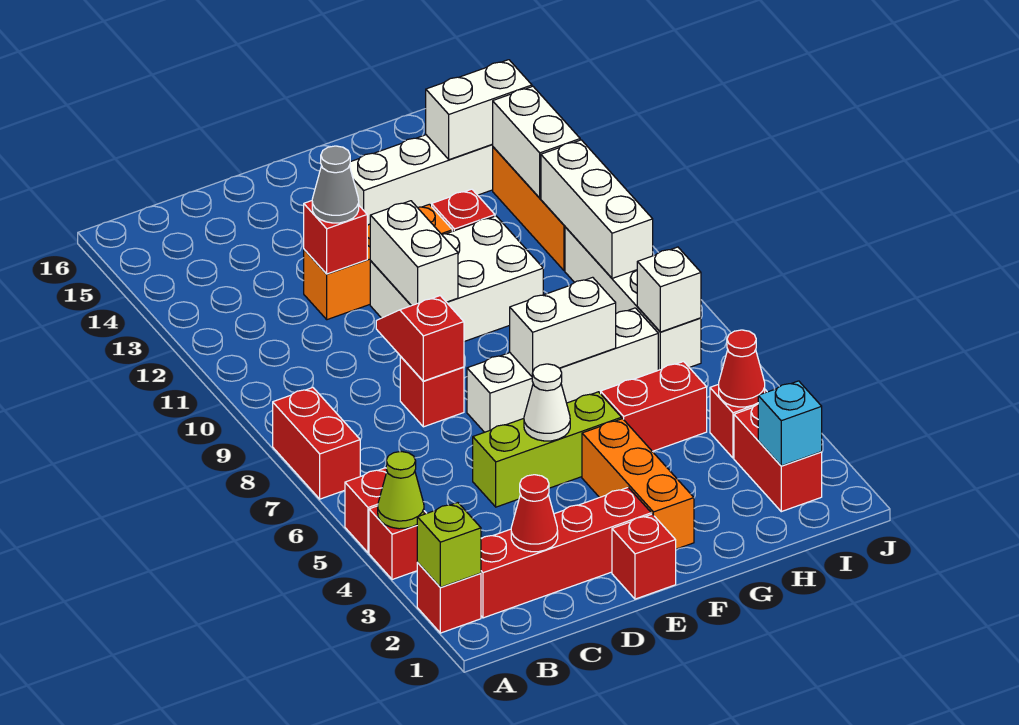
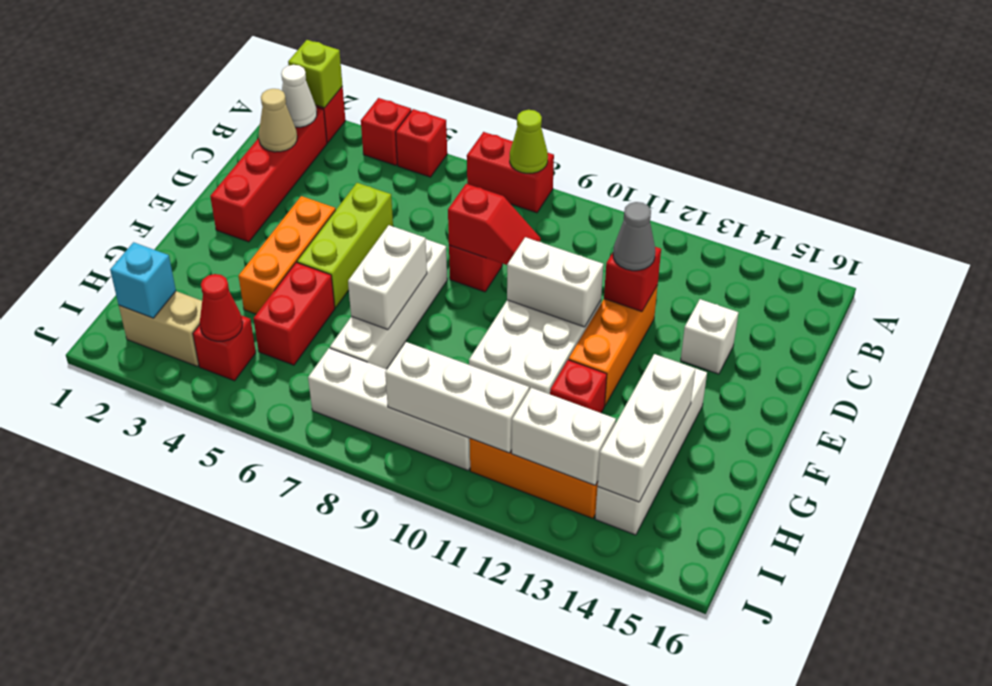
lime 1x1 cone [378,452,424,529] -> lime 1x1 cone moved to [510,110,548,173]
red 1x1 cone [511,475,558,552] -> tan 1x1 cone [259,89,297,152]
red 1x1 brick [612,514,676,599] -> none
white 1x1 cone [524,364,570,441] -> white 1x1 cone moved to [281,65,317,127]
orange 1x3 brick [582,419,694,549] -> orange 1x3 brick turned to [238,196,336,314]
white 1x2 brick [426,60,532,160] -> white 1x3 brick [598,354,695,502]
red 1x2 brick [734,404,822,512] -> tan 1x2 brick [119,291,202,366]
white 1x1 brick [637,247,701,332] -> white 1x1 brick moved to [681,299,738,374]

